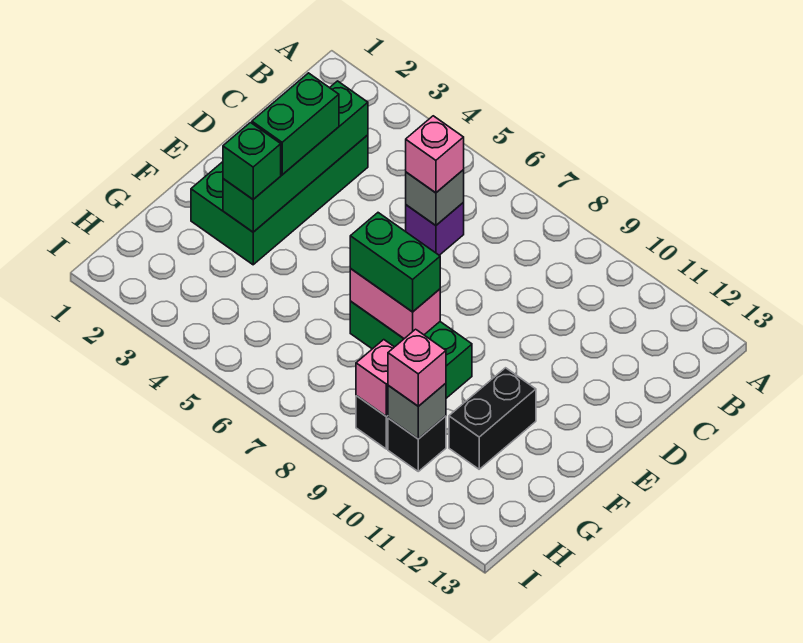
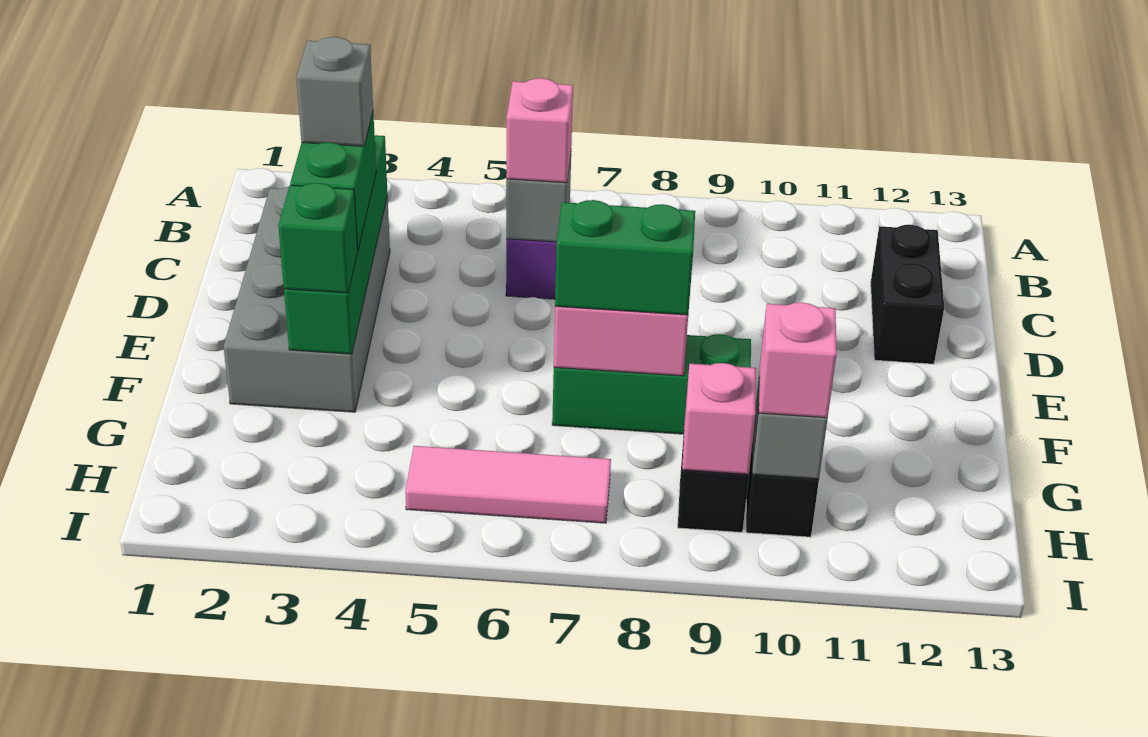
green 2x4 brick [191,135,368,265] -> grey 2x4 brick [223,187,390,412]
none -> grey 1x1 brick [296,37,373,146]
black 1x2 brick [449,368,536,469] -> black 1x2 brick moved to [871,225,944,364]
none -> pink 1x3 tile [405,446,611,523]

